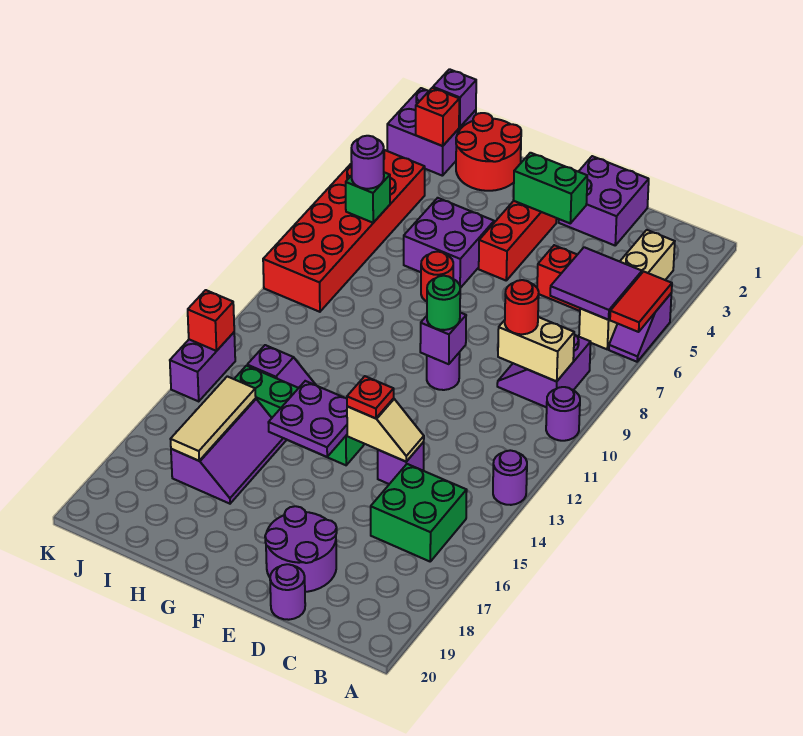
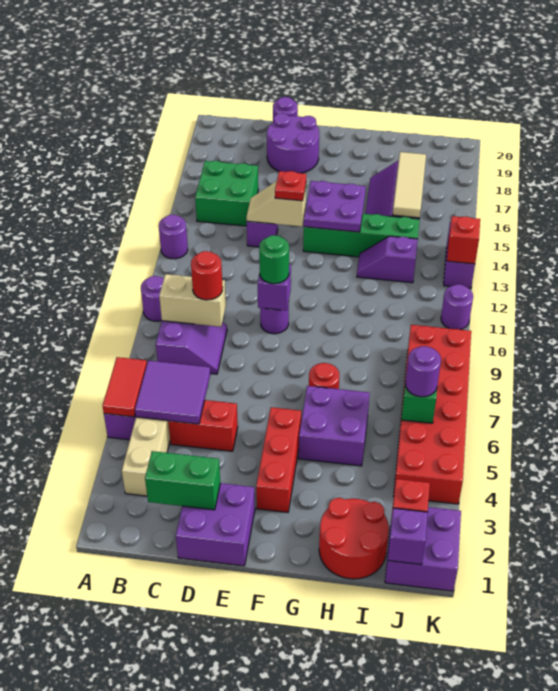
green 1x2 brick [513,153,587,223] -> green 1x2 brick moved to [145,451,220,510]
none -> purple 1x1 round brick [441,284,473,330]

